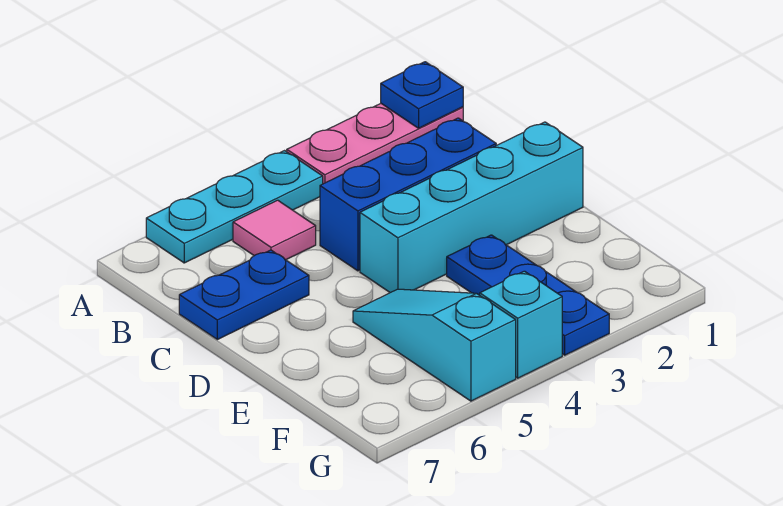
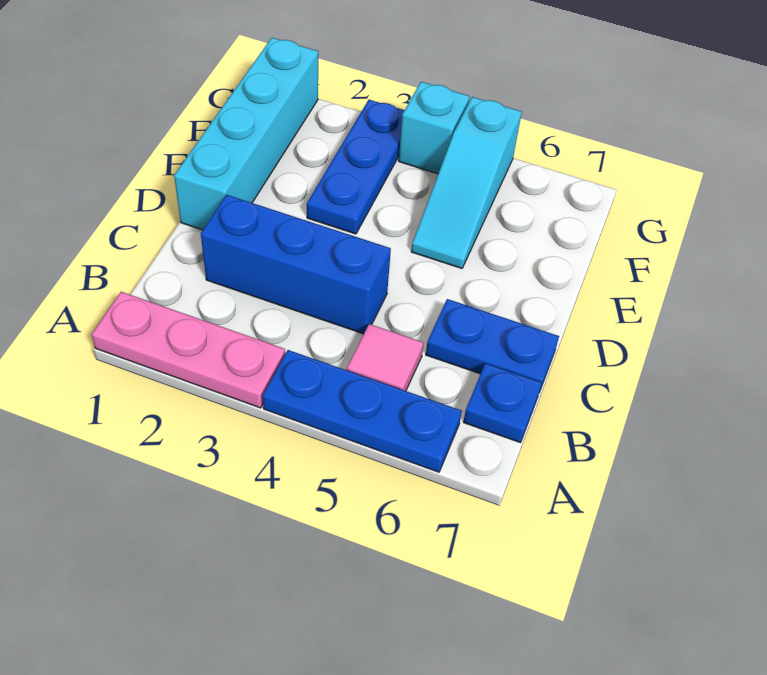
blue 1x1 plate [381,62,463,128] -> blue 1x1 plate moved to [464,363,542,443]
cyan 1x3 plate [146,151,323,263] -> blue 1x3 plate [263,350,462,472]
cyan 1x4 brick [360,122,583,293] -> cyan 1x4 brick turned to [174,38,318,230]

